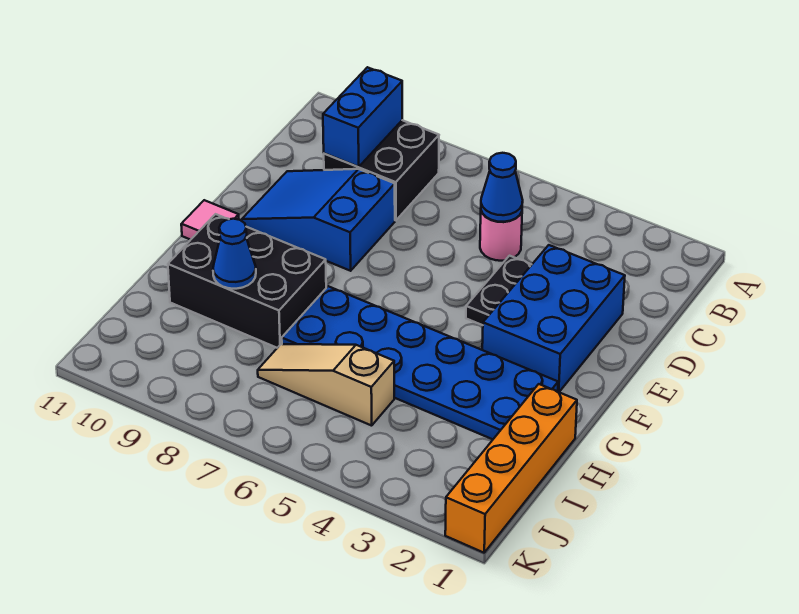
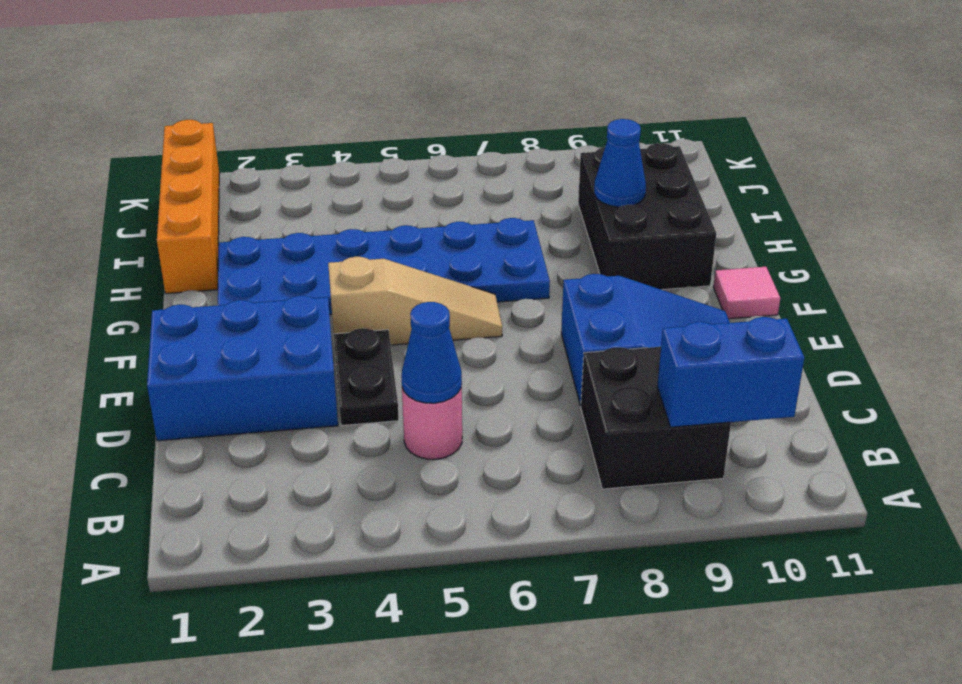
blue 1x2 brick [323,67,402,167] -> blue 1x2 brick turned to [657,317,804,427]
blue 2x3 brick [482,245,625,392] -> blue 2x3 brick turned to [147,296,338,441]
black 2x3 brick [168,214,326,348] -> black 2x3 brick turned to [578,143,716,290]
tan 1x3 slope [258,344,394,426] -> tan 1x3 slope moved to [328,257,502,345]

